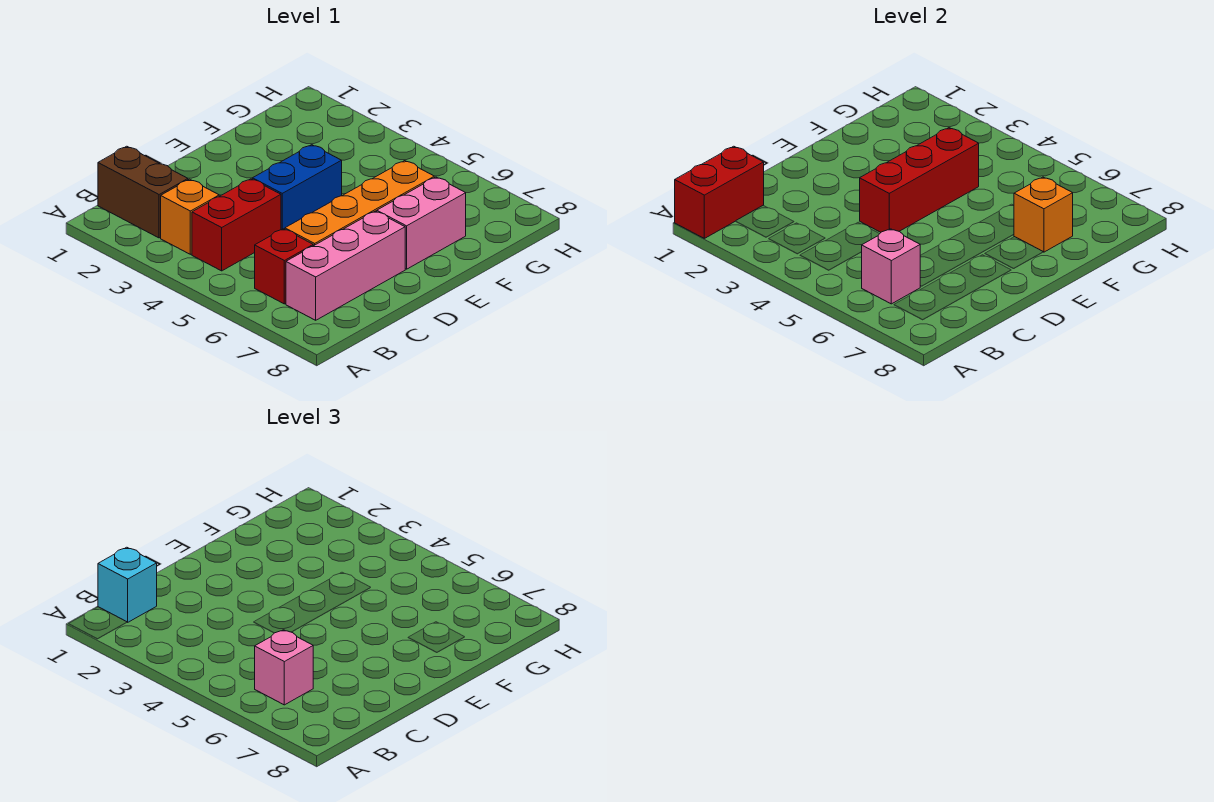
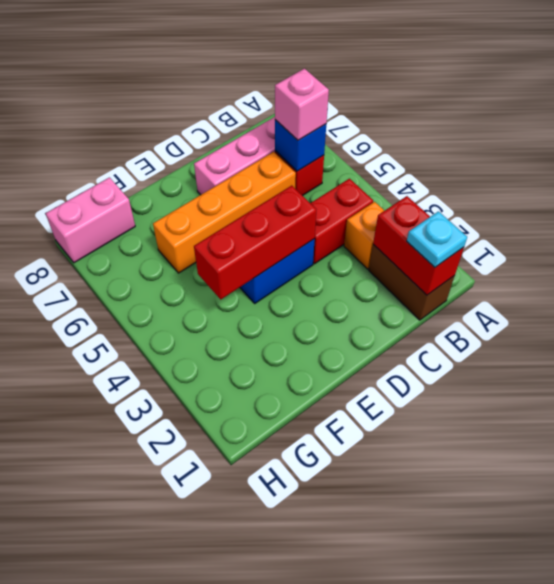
red 1x2 brick [675,146,764,238] -> red 1x2 brick turned to [373,196,464,295]
cyan 1x1 brick [98,547,157,622] -> cyan 1x1 plate [407,211,467,267]
pink 1x1 brick [862,229,920,304] -> blue 1x1 brick [275,120,326,171]
pink 1x2 brick [377,177,466,269] -> pink 1x2 brick moved to [45,177,135,263]
orange 1x1 brick [1014,177,1073,252] -> none

